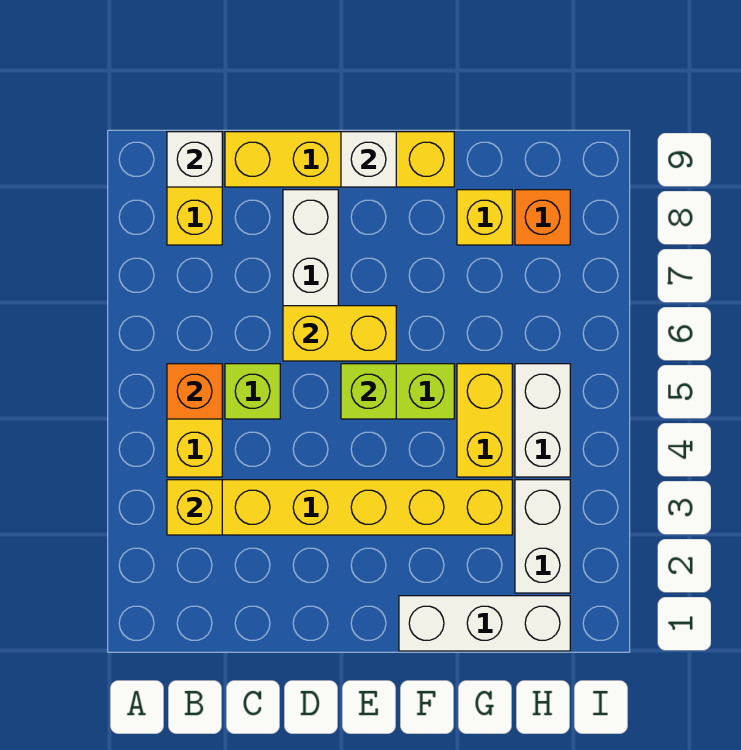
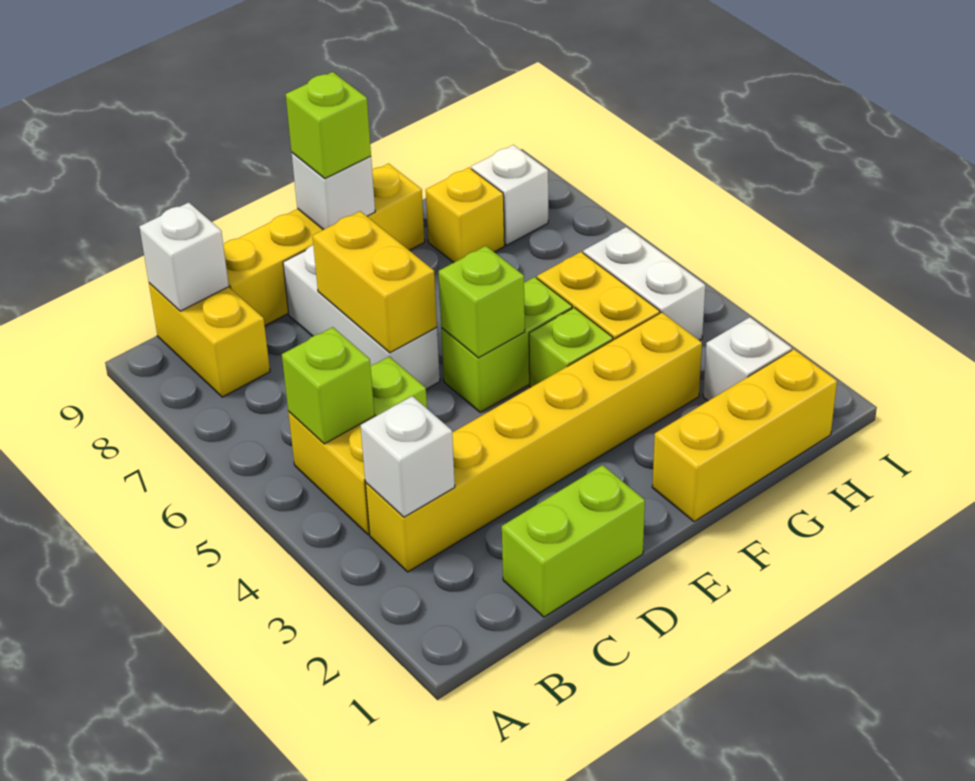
yellow 1x1 brick [167,480,222,535] -> white 1x1 brick [360,396,455,517]
orange 1x1 brick [167,364,222,419] -> lime 1x1 brick [282,327,374,444]
none -> lime 1x2 brick [502,465,645,617]
yellow 1x2 brick [283,306,396,361] -> yellow 1x2 brick turned to [313,211,437,353]
none -> lime 1x1 brick [286,72,371,178]
white 1x3 brick [399,596,570,651] -> yellow 1x3 brick [652,349,837,522]
none -> lime 1x1 brick [529,308,613,388]
white 1x2 brick [515,480,570,593] -> white 1x1 brick [703,317,792,401]
orange 1x1 brick [515,190,570,245] -> white 1x1 brick [471,145,548,245]

